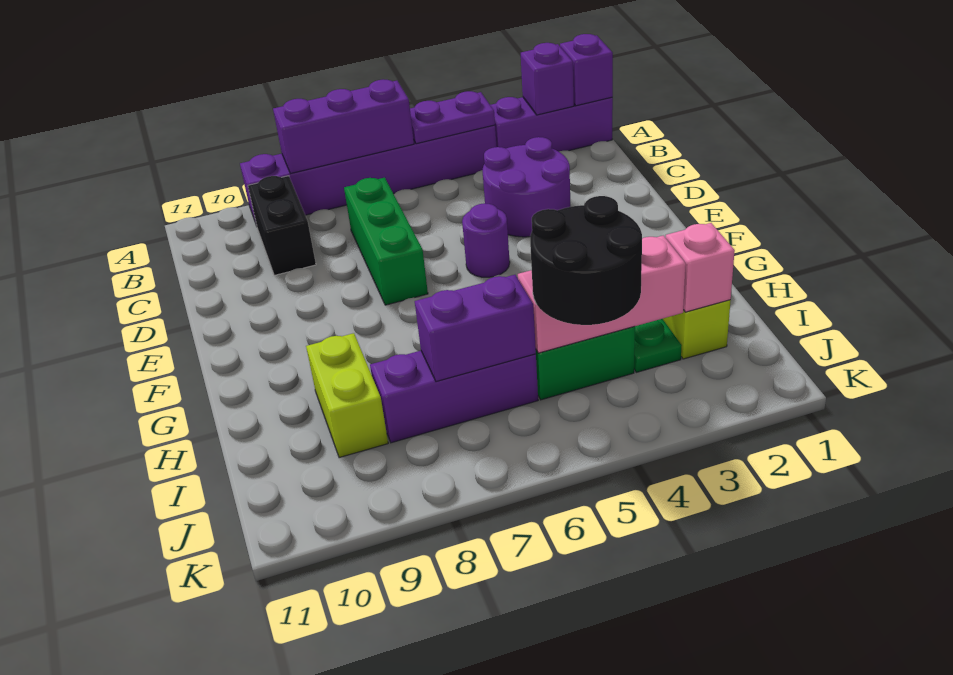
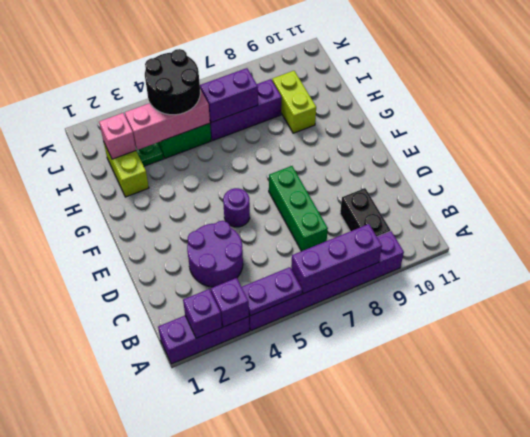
purple 1x1 brick [560,34,613,106] -> purple 1x1 brick moved to [211,278,249,327]

